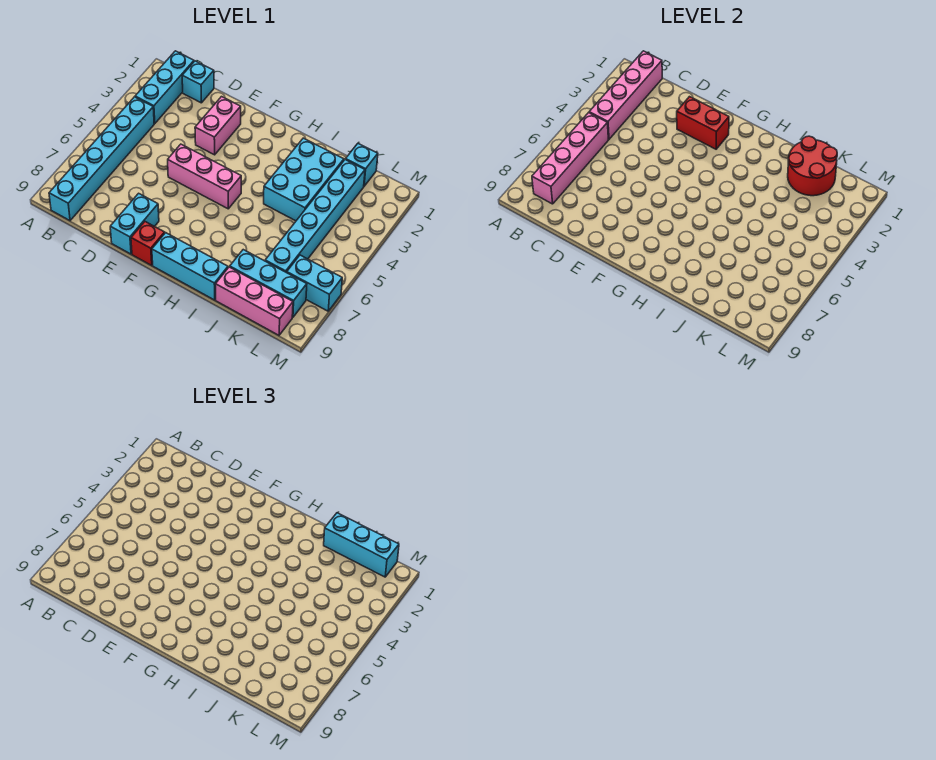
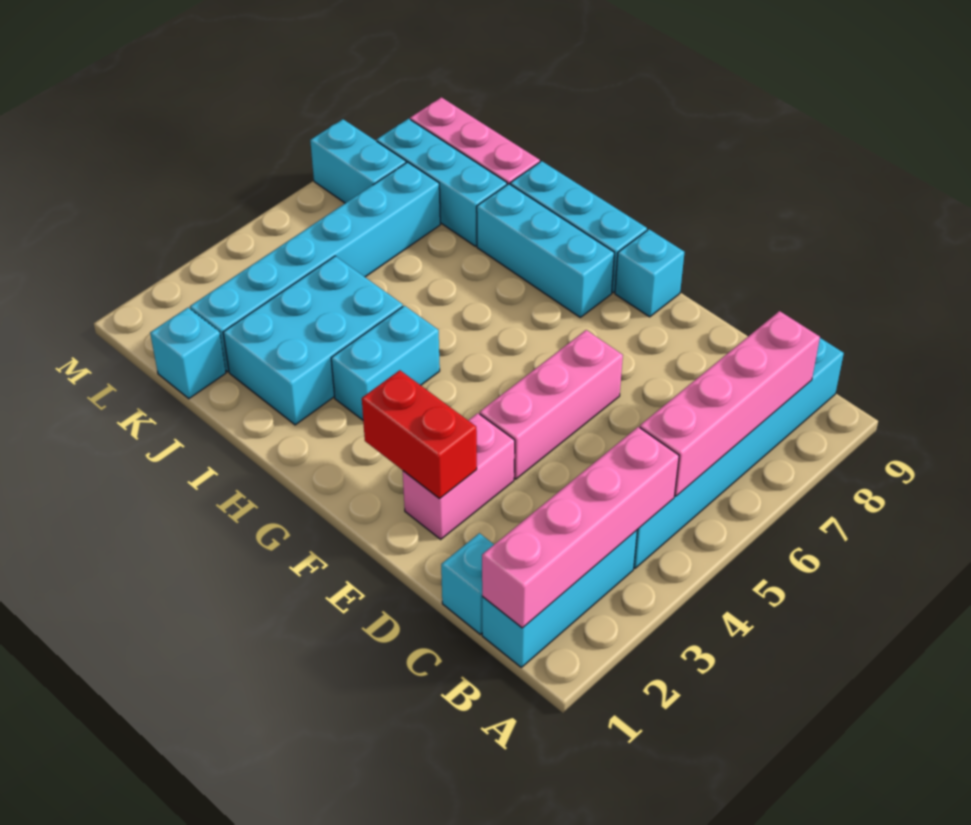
pink 1x3 brick [168,144,241,209] -> pink 1x3 brick turned to [480,330,623,479]
cyan 1x2 brick [110,193,159,254] -> cyan 1x2 brick moved to [331,306,440,420]
red 1x1 brick [131,222,165,265] -> cyan 1x1 brick [615,229,684,317]
red 2x2 round brick [788,136,837,196] -> none
cyan 1x3 brick [324,513,399,577] -> cyan 1x3 brick moved to [477,184,614,317]

